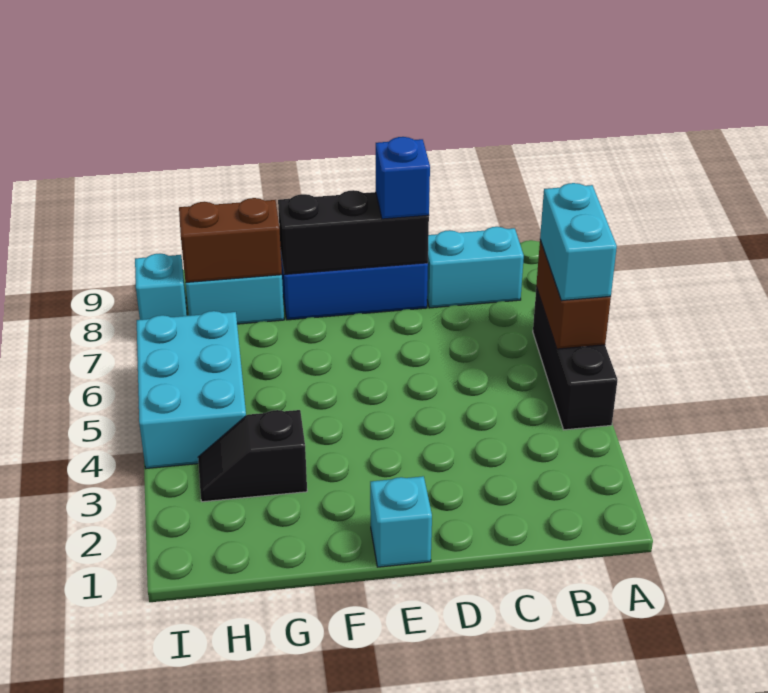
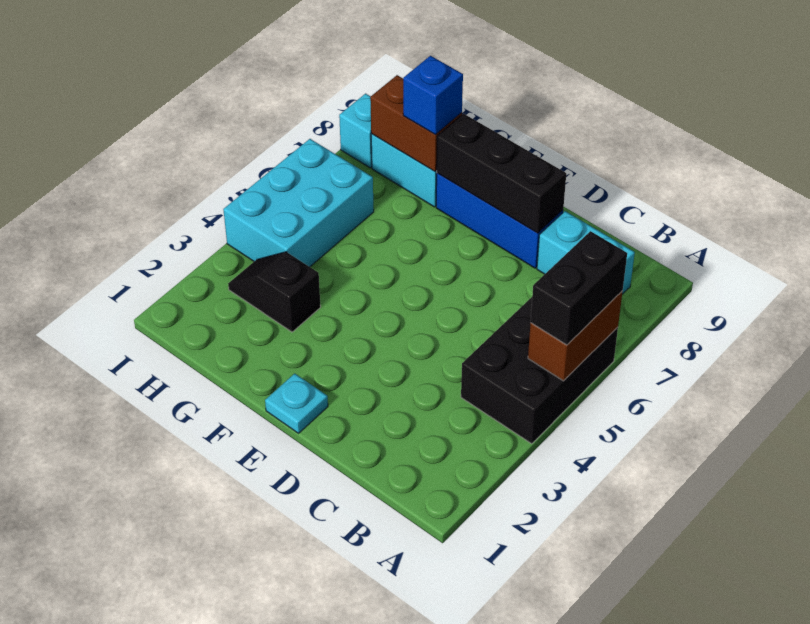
black 1x3 brick [533,288,617,430] -> black 2x3 brick [461,297,618,444]
cyan 1x2 brick [540,183,617,301] -> black 1x2 brick [531,231,627,345]
blue 1x1 brick [376,137,430,219] -> blue 1x1 brick moved to [403,56,463,135]
cyan 1x1 brick [370,476,432,567] -> cyan 1x1 plate [265,374,328,433]

